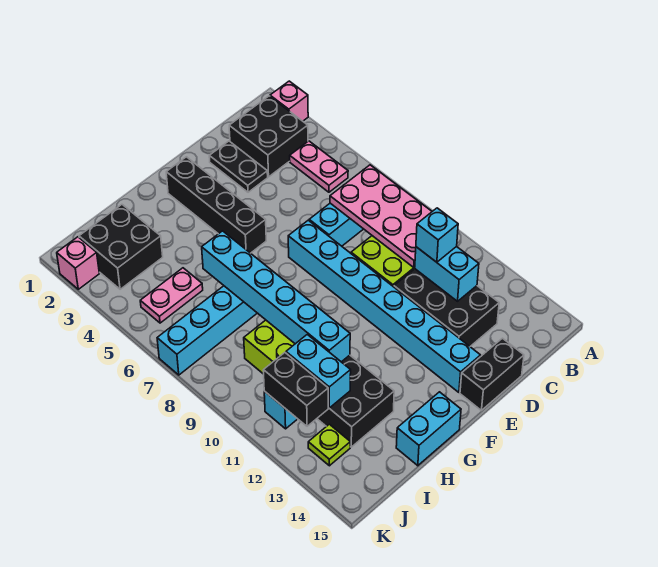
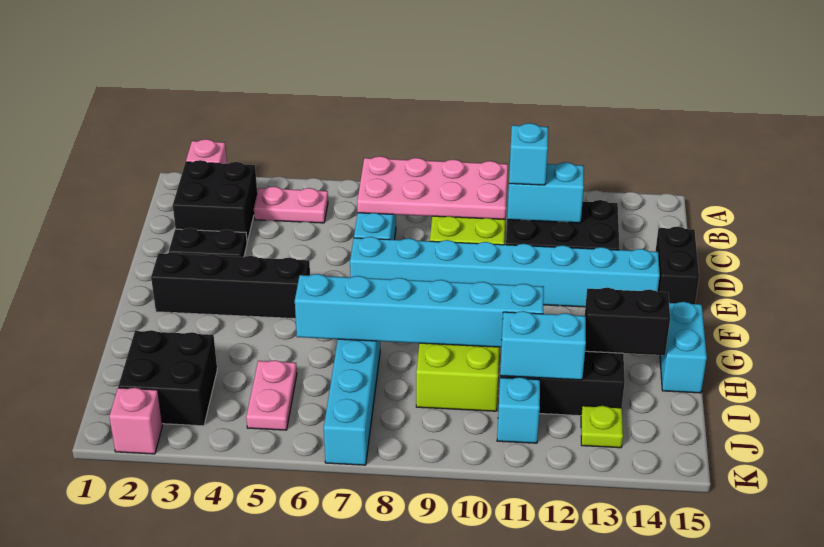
black 1x2 brick [263,353,328,426] -> black 1x2 brick moved to [585,288,670,355]

